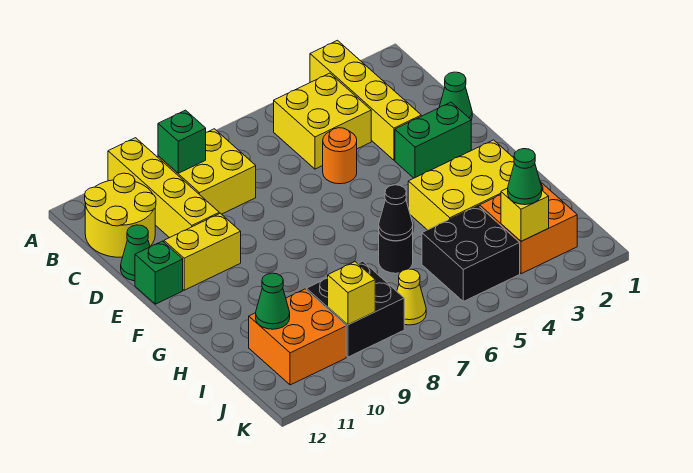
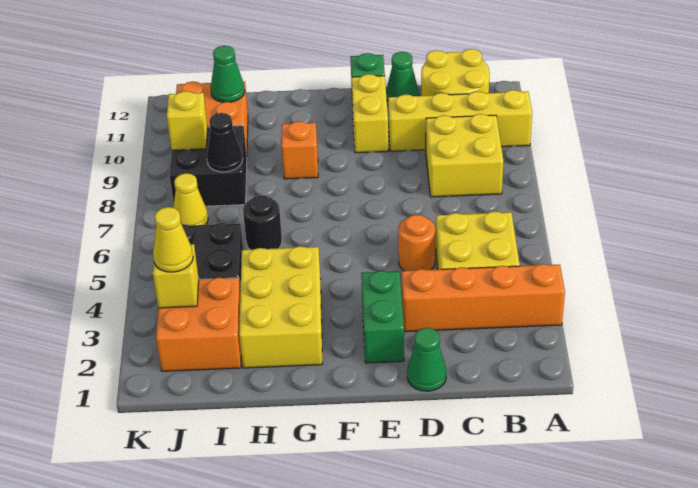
yellow 1x4 brick [310,40,421,160] -> orange 1x4 brick [401,264,565,332]
green 1x1 brick [158,110,206,173] -> none
none -> orange 1x1 brick [281,121,318,179]
black 1x1 cone [379,185,413,241] -> black 1x1 cone moved to [207,113,243,172]
green 1x1 cone [508,149,542,205] -> yellow 1x1 cone [153,207,193,272]

